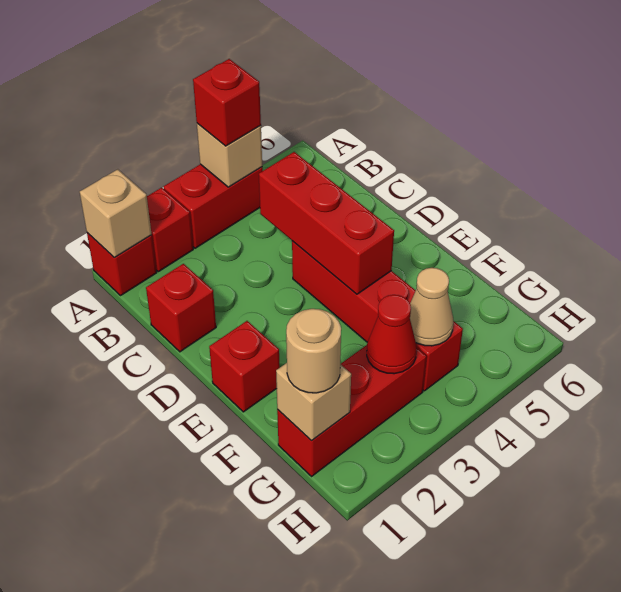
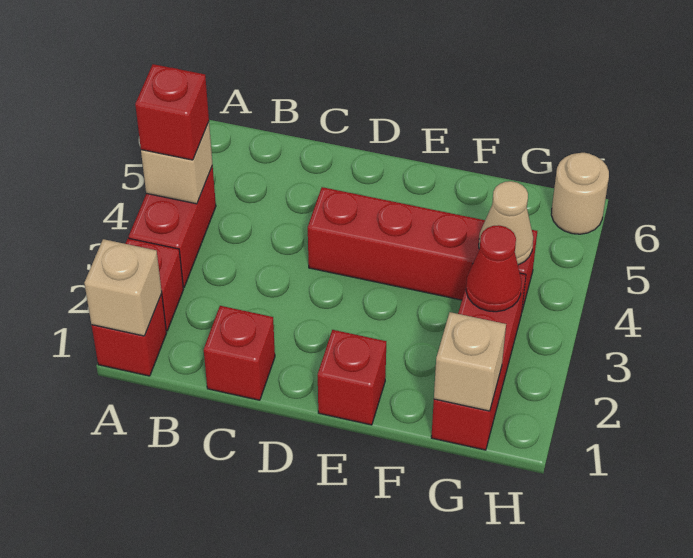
red 1x3 brick [259,152,394,294] -> none
tan 1x1 round brick [286,309,341,393] -> tan 1x1 round brick moved to [551,153,609,234]

